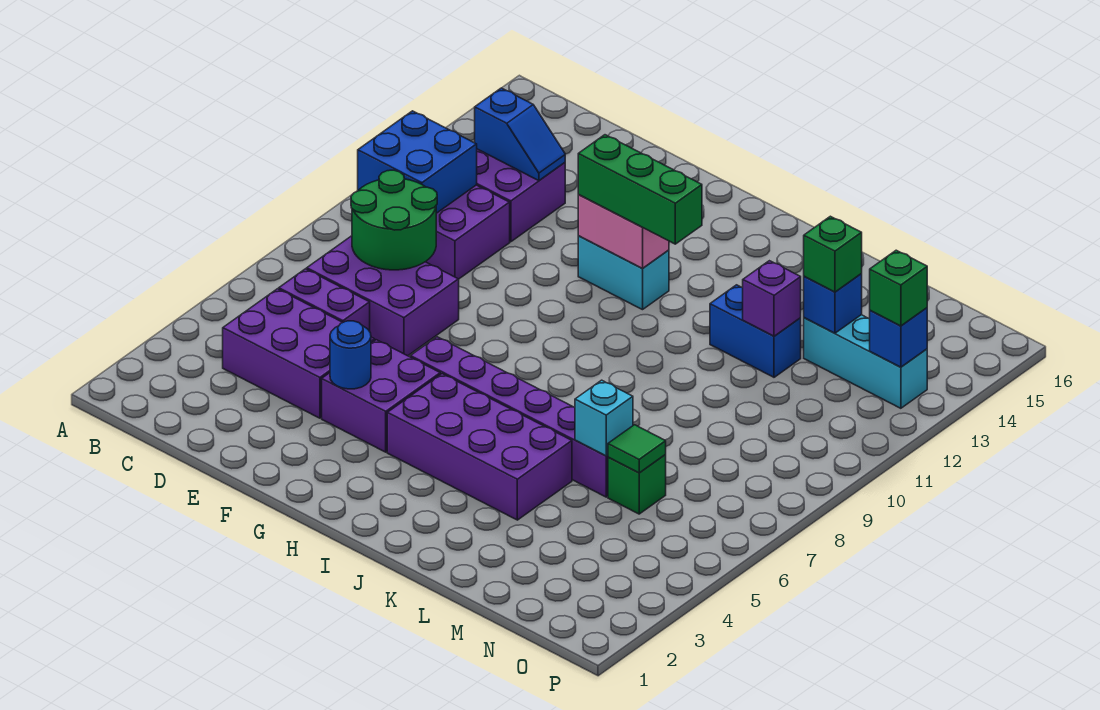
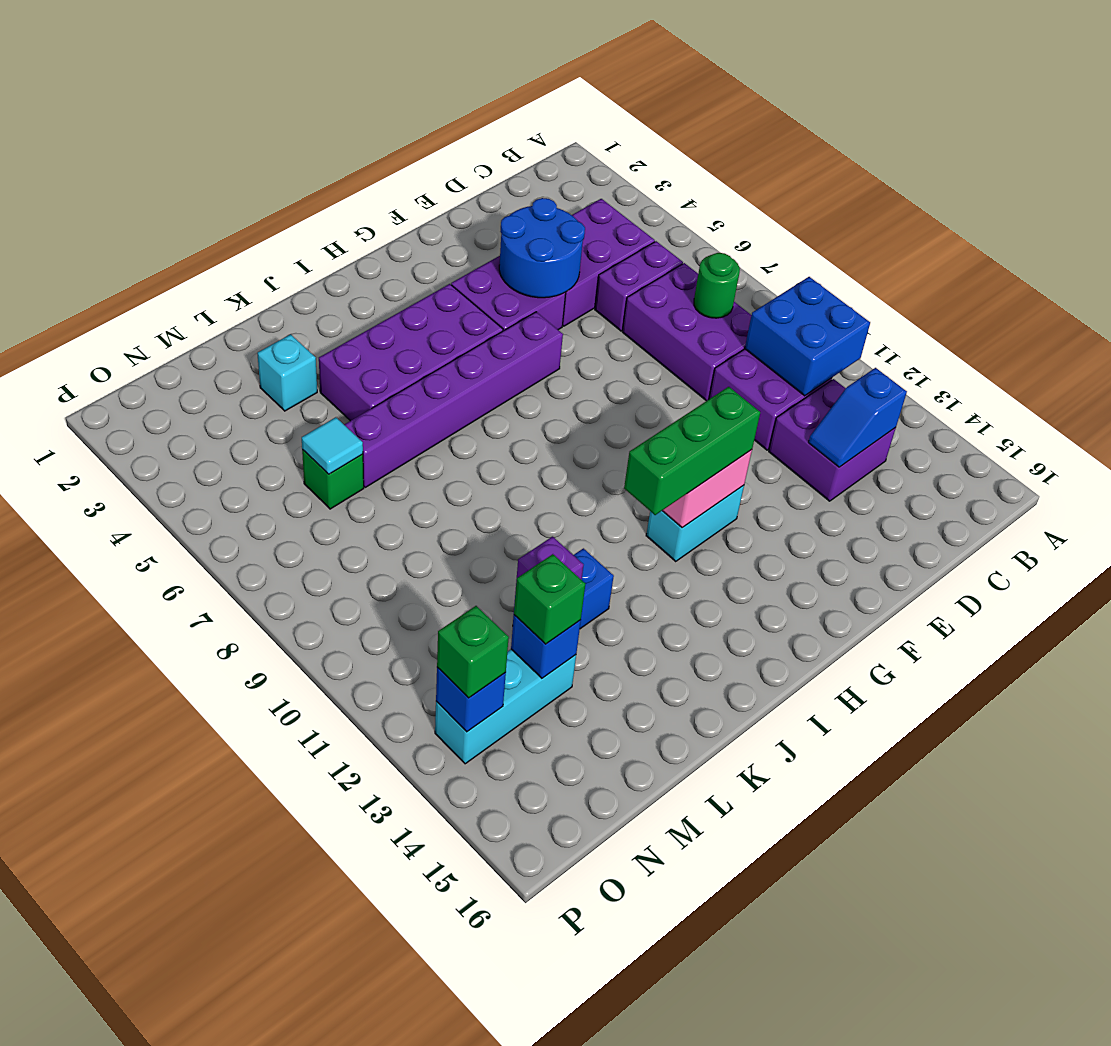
purple 2x3 brick [307,236,459,356] -> purple 2x3 brick turned to [622,263,751,401]
green 2x2 round brick [351,170,437,270] -> green 1x1 round brick [694,253,740,318]
blue 1x1 round brick [330,321,371,389] -> blue 2x2 round brick [499,198,585,298]
cyan 1x1 brick [575,380,633,456] -> cyan 1x1 brick moved to [257,334,317,411]
green 1x1 tile [608,425,666,473] -> cyan 1x1 tile [302,417,363,474]

